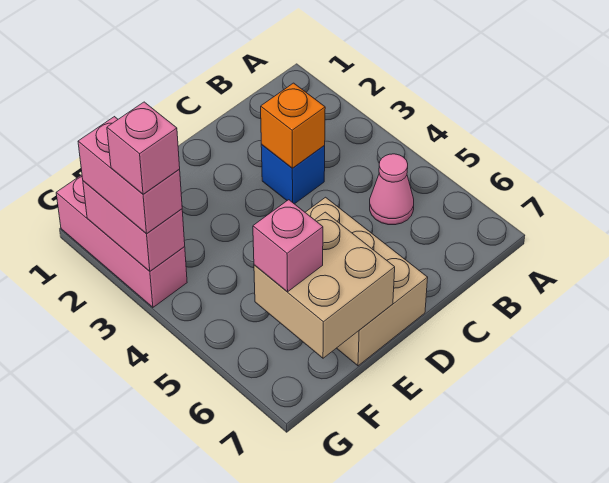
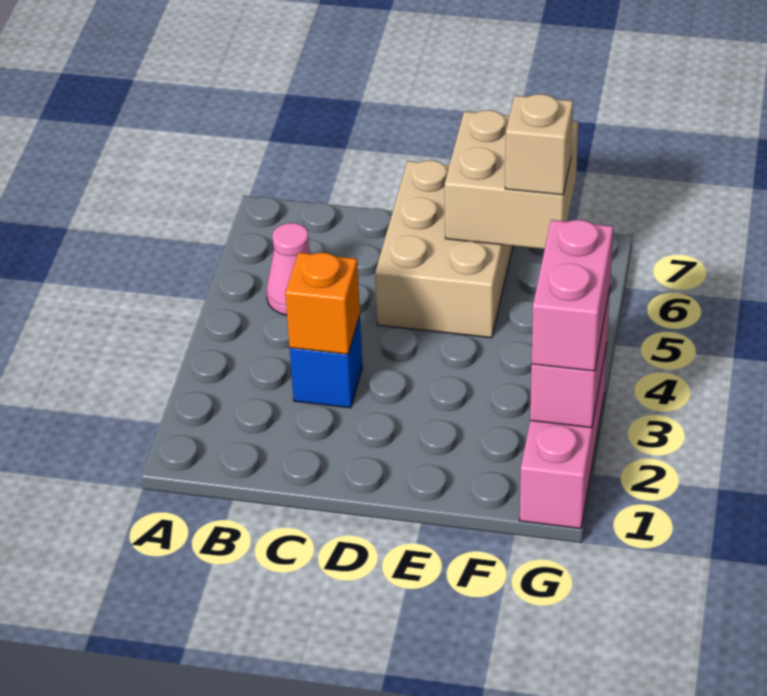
pink 1x1 brick [253,200,323,292] -> tan 1x1 brick [505,94,573,195]
pink 1x1 brick [107,102,180,194] -> none

